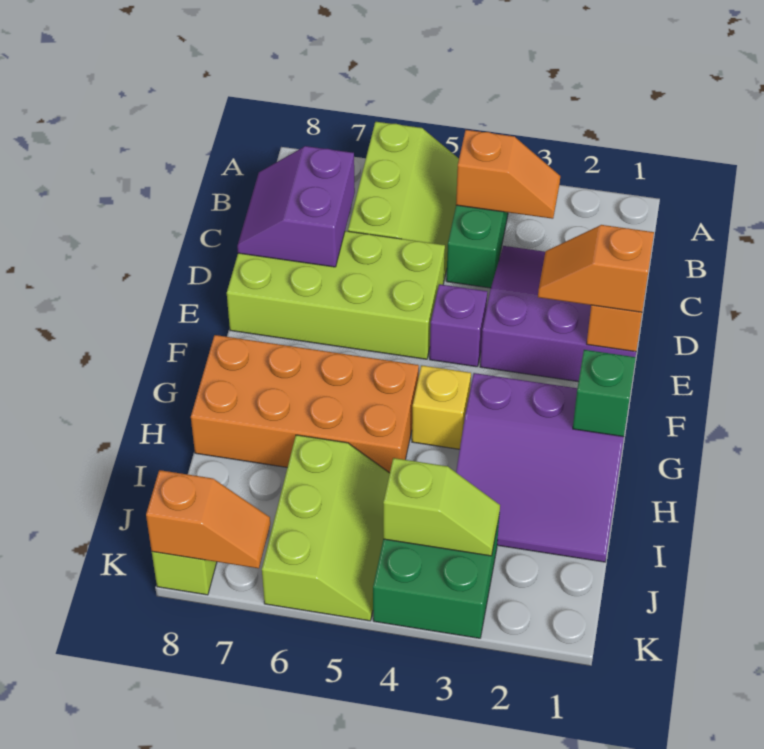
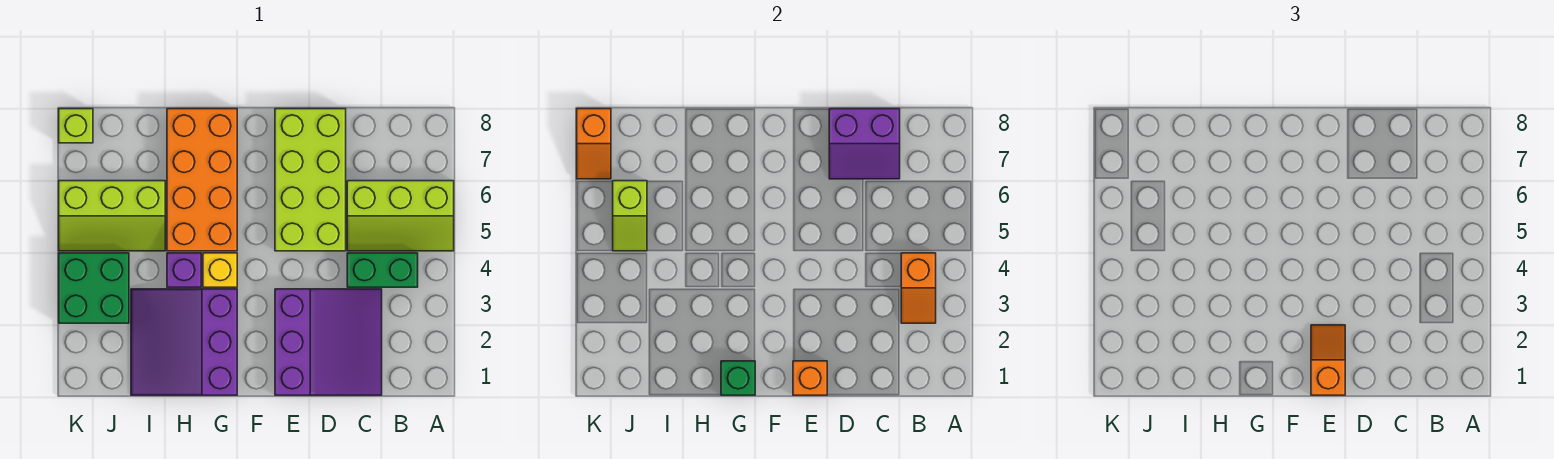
purple 2x2 slope [237,146,355,267] -> purple 2x2 slope turned to [829,109,900,179]
purple 1x1 brick [430,284,487,367] -> purple 1x1 brick moved to [167,253,201,287]
lime 1x2 slope [383,458,500,556] -> lime 1x2 slope moved to [613,181,647,251]

